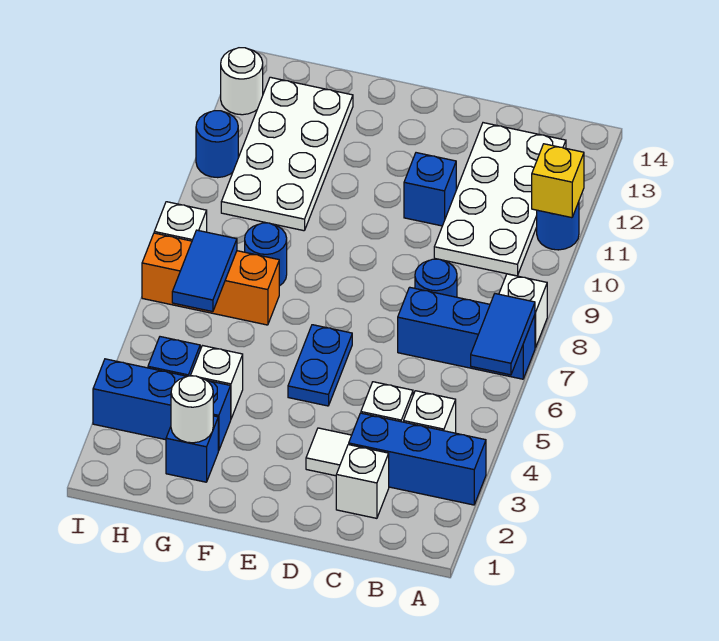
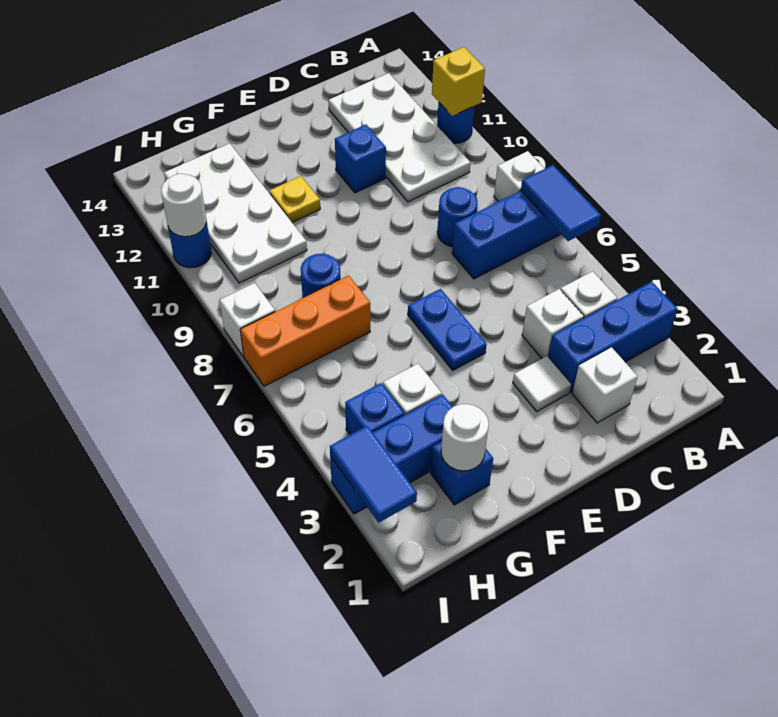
none -> yellow 1x1 plate [269,176,320,222]
blue 1x2 tile [172,230,237,312] -> blue 1x2 tile moved to [330,426,417,523]
white 1x1 round brick [221,48,263,115] -> white 1x1 round brick moved to [161,174,206,237]

